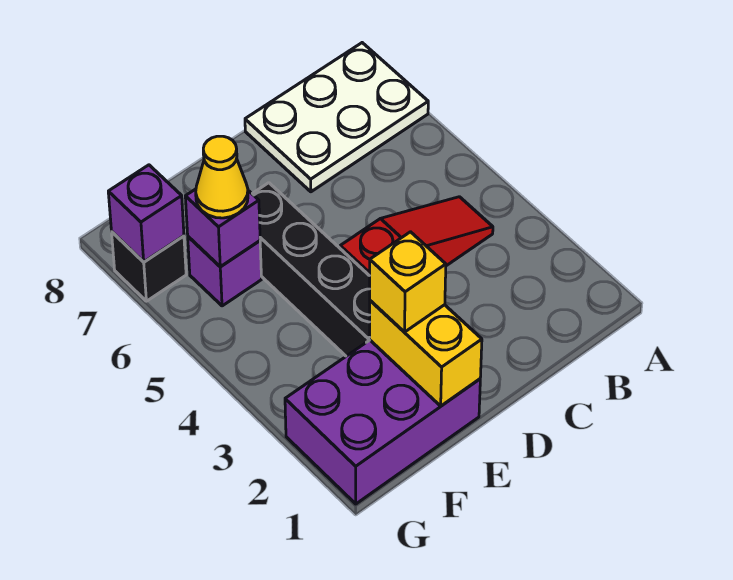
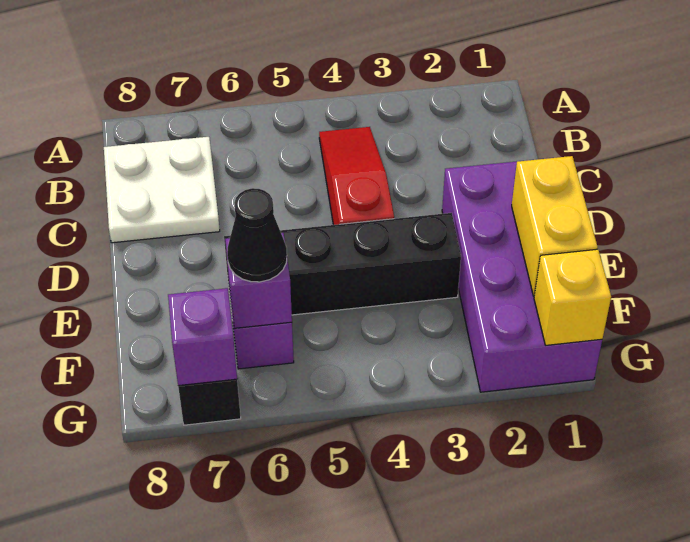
white 2x3 plate [245,43,428,192] -> white 2x2 plate [104,137,220,243]
purple 2x3 brick [285,340,480,504] -> purple 2x4 brick [442,158,602,392]
yellow 1x2 brick [370,301,482,406] -> yellow 1x2 brick turned to [512,156,598,296]
yellow 1x1 brick [370,232,446,332] -> yellow 1x1 brick moved to [534,249,611,345]
yellow 1x1 cone [196,136,248,218] -> black 1x1 cone [227,188,287,282]

